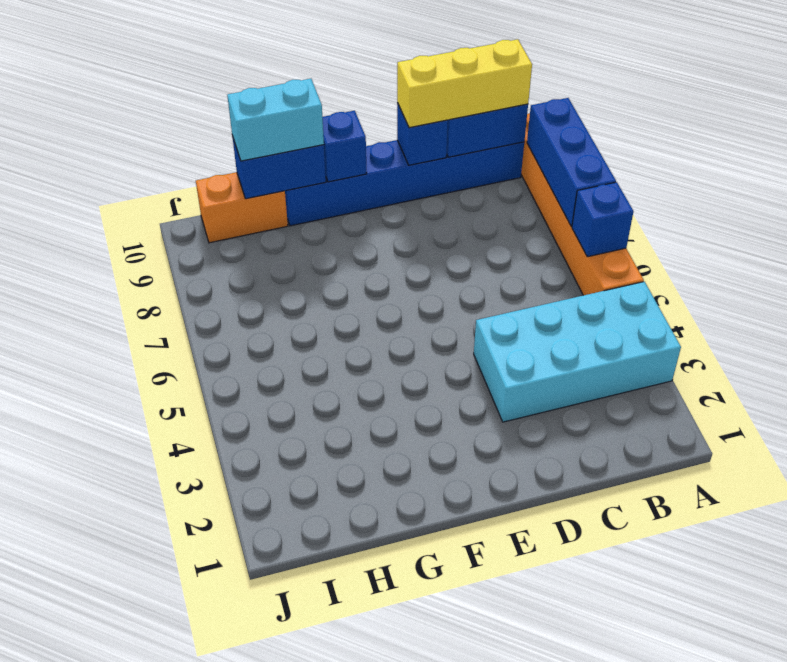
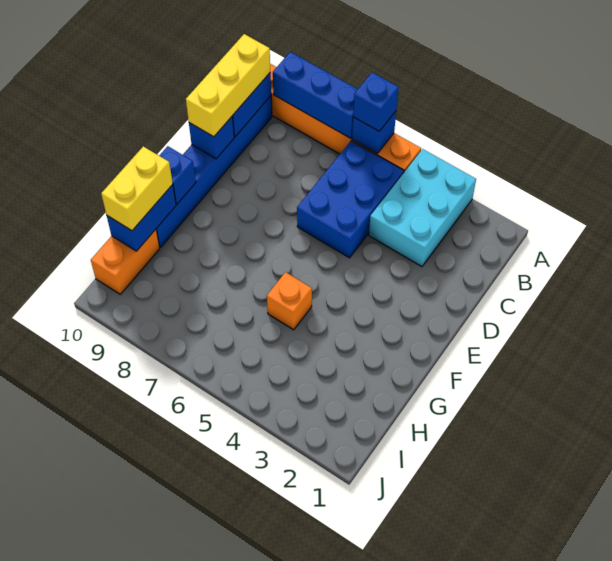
cyan 2x4 brick [474,282,681,422] -> cyan 2x3 brick [369,149,476,267]
none -> blue 1x1 brick [353,73,399,131]
none -> blue 2x3 brick [297,141,404,258]
none -> orange 1x1 brick [267,272,312,330]
cyan 1x2 brick [227,79,324,161] -> yellow 1x2 brick [101,146,173,231]

